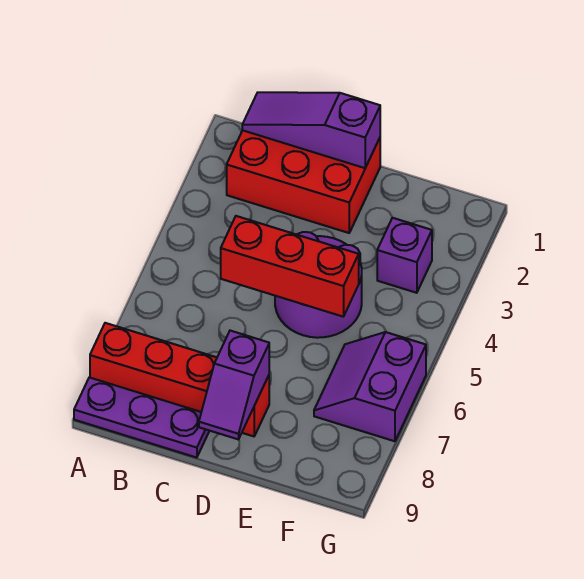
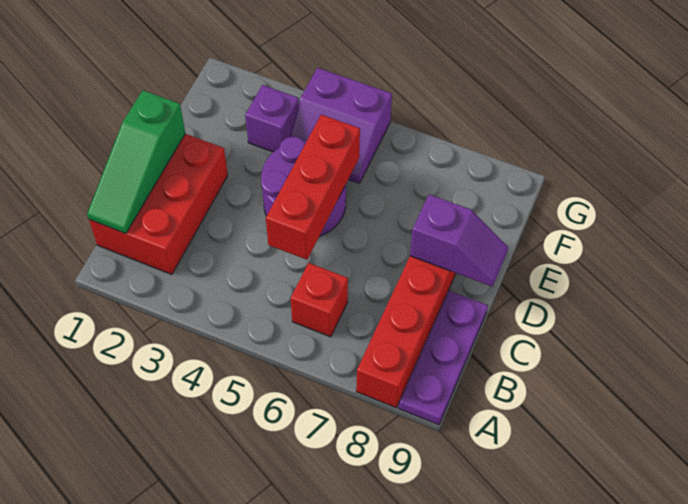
purple 1x3 slope [242,92,380,168] -> green 1x3 slope [87,90,185,234]
none -> red 1x1 brick [291,263,348,337]
purple 2x2 slope [314,332,426,441] -> purple 2x2 slope moved to [290,68,392,183]

